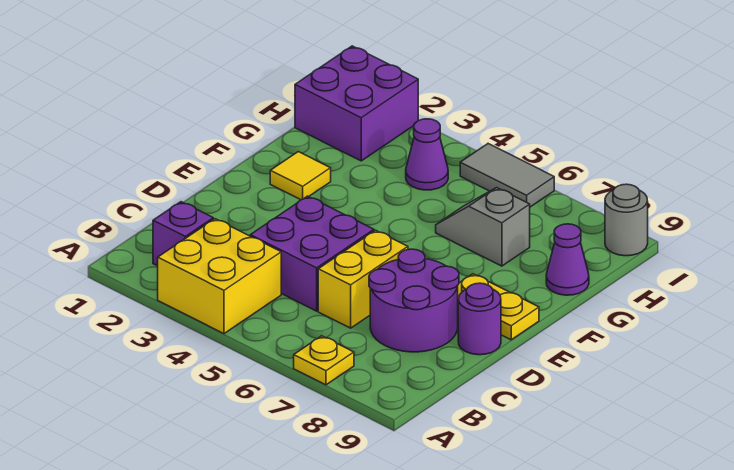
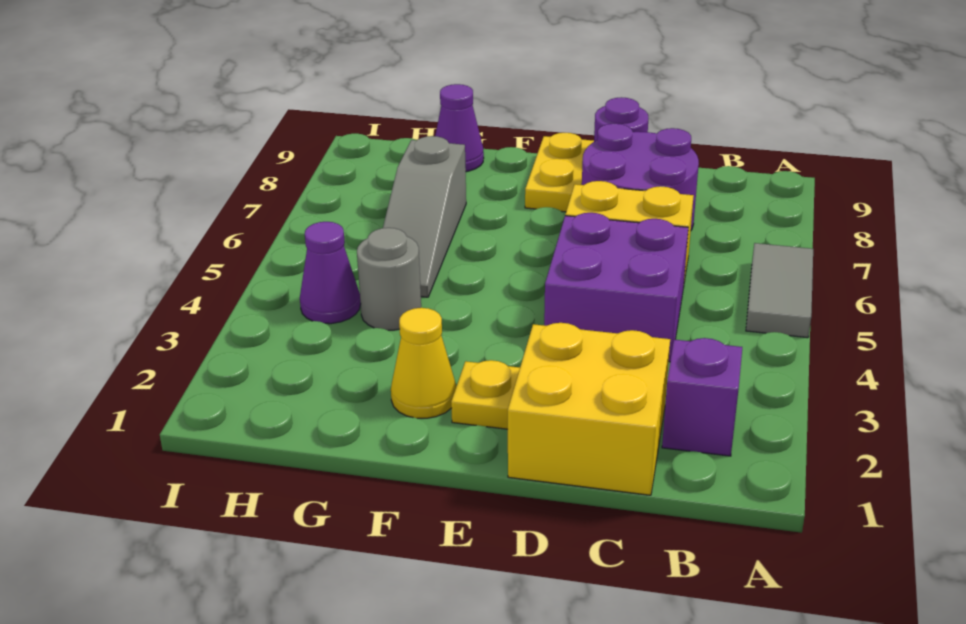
yellow 2x2 brick [158,219,281,334] -> yellow 2x2 brick moved to [508,323,670,495]
yellow 1x1 plate [294,336,354,385] -> yellow 1x1 plate moved to [451,360,520,429]
yellow 1x1 tile [270,152,331,200] -> yellow 1x1 cone [391,308,456,418]
grey 1x2 slope [436,188,530,266] -> grey 1x3 slope [383,136,466,297]
purple 2x2 brick [295,46,418,161] -> none
grey 1x2 tile [460,144,554,207] -> grey 1x2 tile moved to [746,243,813,338]
grey 1x1 round brick [605,184,648,256] -> grey 1x1 round brick moved to [357,228,421,330]

